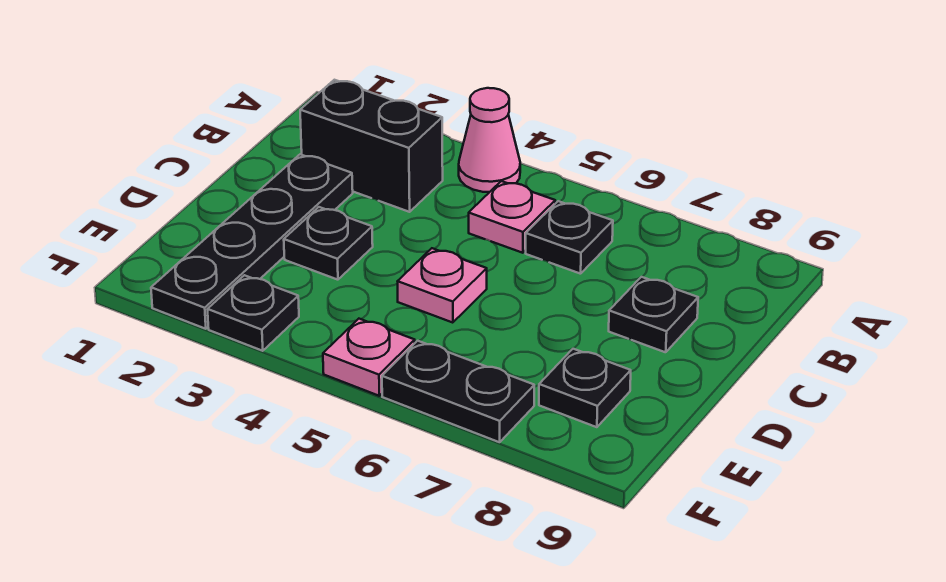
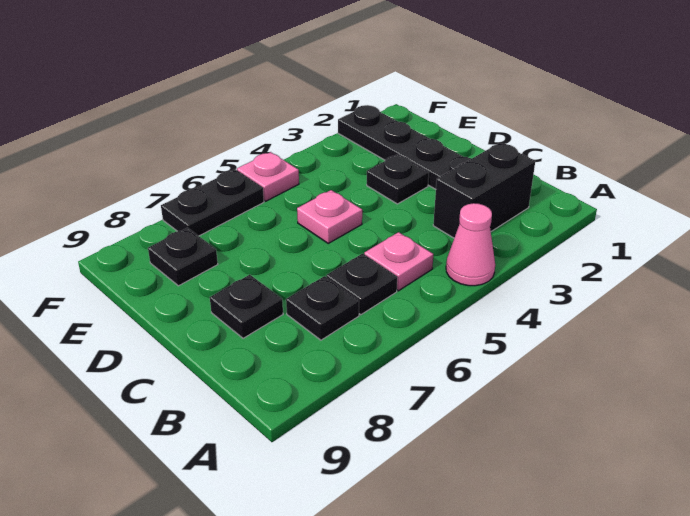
black 1x1 plate [208,275,299,351] -> black 1x1 plate moved to [286,276,359,340]

